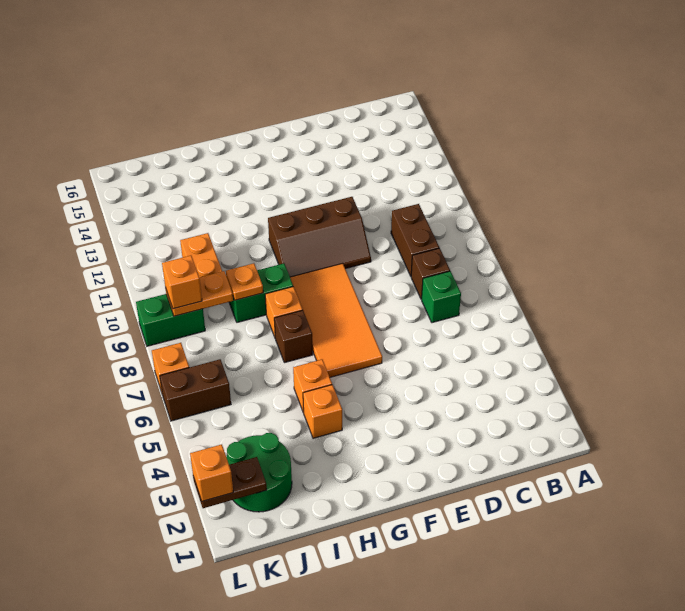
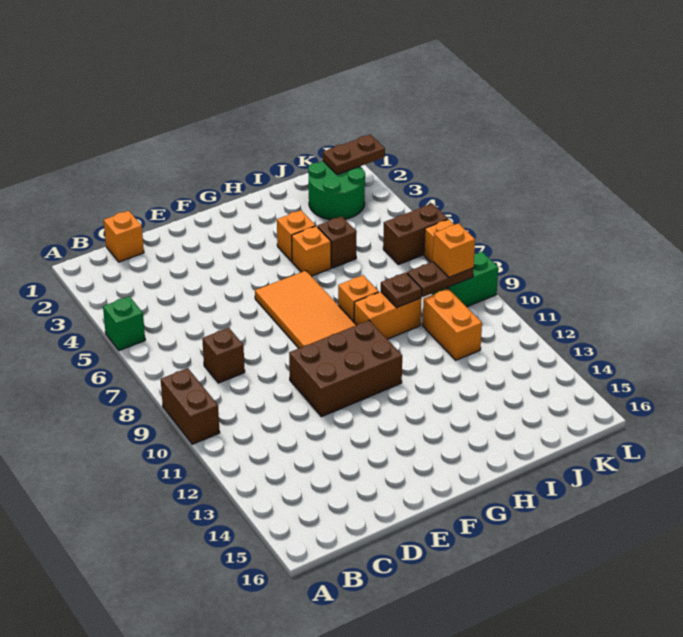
green 1x1 brick [422,271,461,323] -> green 1x1 brick moved to [103,296,145,351]
brown 1x2 brick [391,204,439,276] -> brown 1x2 brick moved to [161,368,220,444]
brown 2x3 slope [268,197,371,277] -> brown 2x3 brick [289,320,402,417]
brown 1x1 brick [274,310,313,363] -> brown 1x1 brick moved to [317,216,356,268]
green 1x2 brick [229,263,293,322] -> orange 1x2 brick [354,292,421,339]
orange 1x1 plate [226,263,263,300] -> brown 1x1 plate [381,272,422,308]
orange 1x2 plate [165,271,233,316] -> brown 1x2 plate [407,262,474,297]
orange 1x1 brick [190,444,233,501] -> orange 1x1 brick moved to [104,211,144,262]

